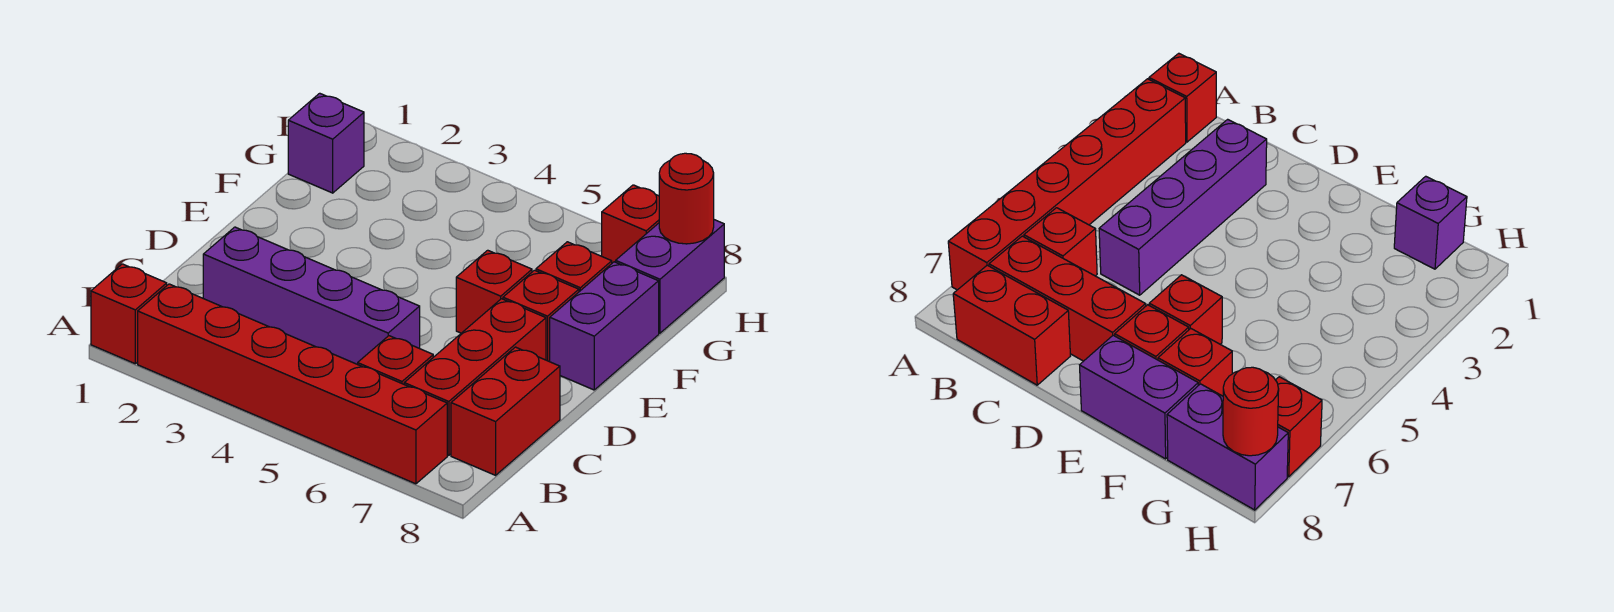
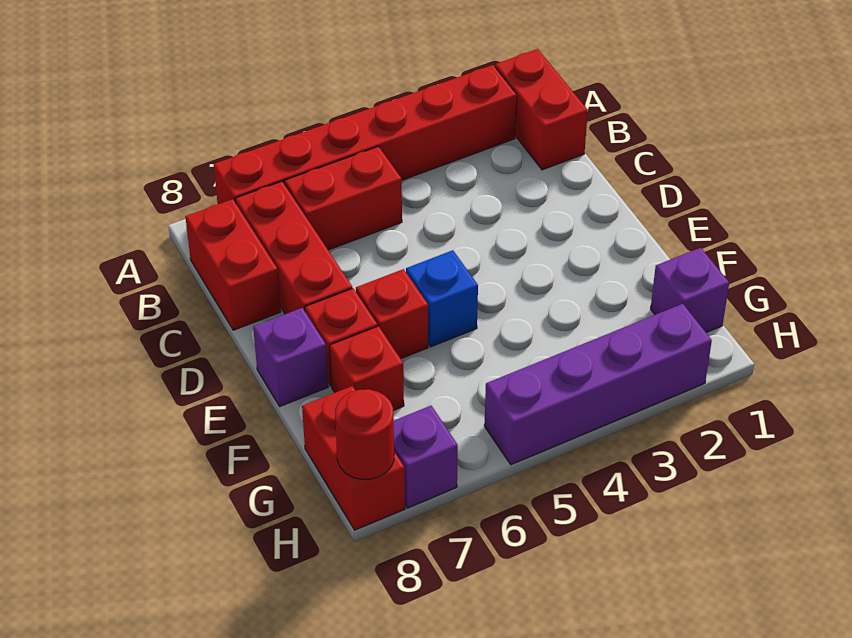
red 1x1 brick [91,264,167,364] -> red 1x2 brick [495,49,588,170]
red 1x1 brick [358,336,433,384] -> red 1x2 brick [285,147,402,250]
purple 1x4 brick [203,227,420,364] -> purple 1x4 brick moved to [484,304,712,465]
none -> blue 1x1 brick [406,250,478,347]
purple 1x2 brick [550,262,659,390] -> purple 1x1 brick [253,308,328,406]
purple 1x2 brick [616,220,724,333] -> red 1x2 brick [302,386,405,530]
red 1x1 brick [602,185,659,263] -> purple 1x1 brick [394,406,458,508]

